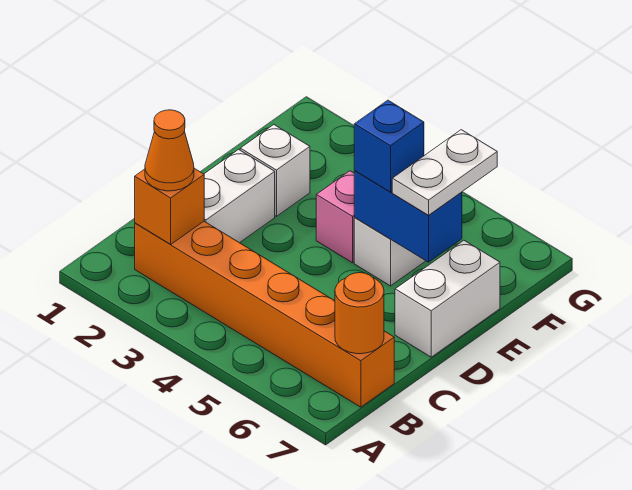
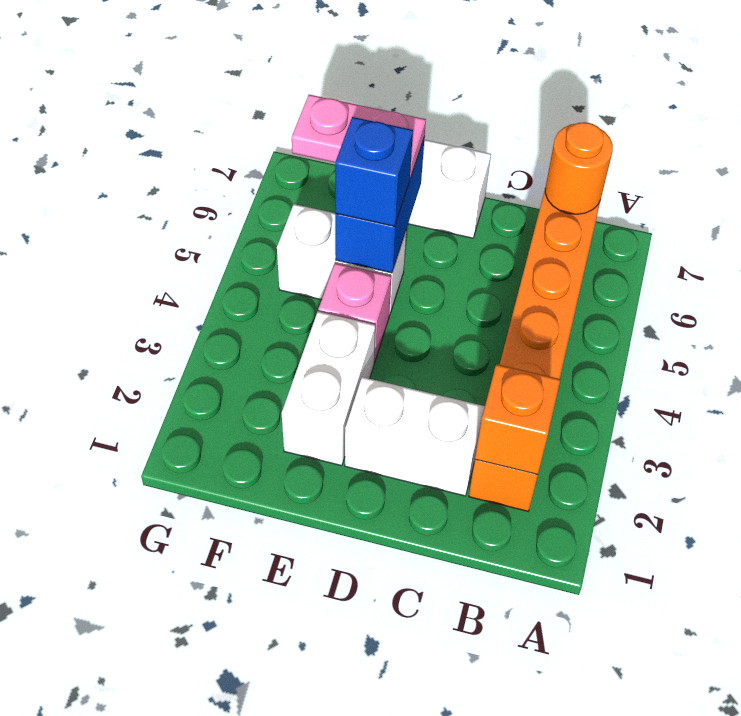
orange 1x1 cone [145,110,194,191] -> none
white 1x1 brick [240,125,310,216] -> white 1x2 brick [282,312,375,466]
white 1x2 plate [392,130,497,215] -> pink 1x2 plate [292,95,426,178]

